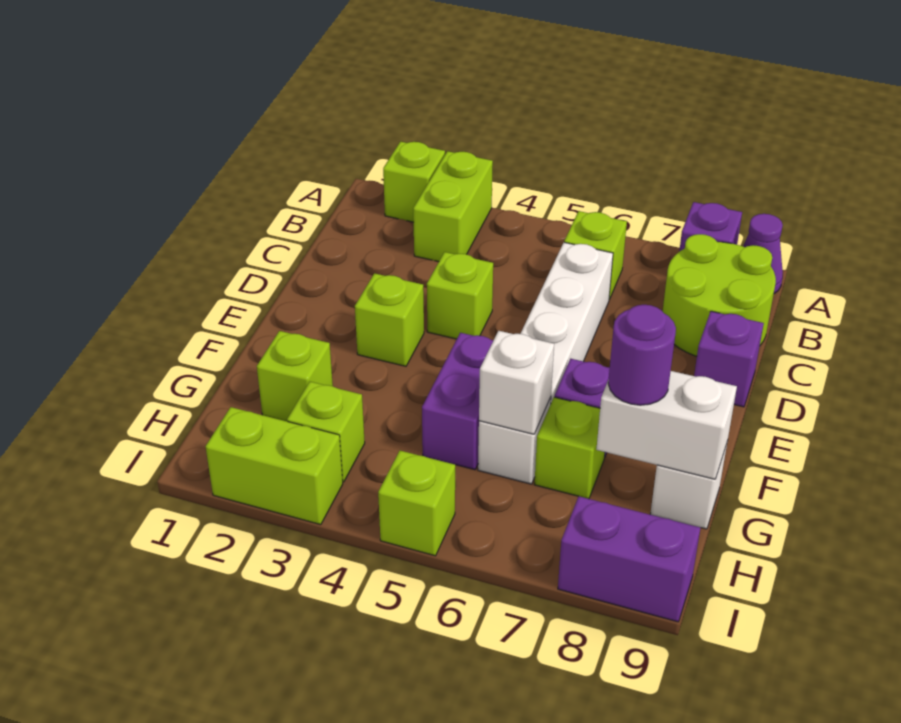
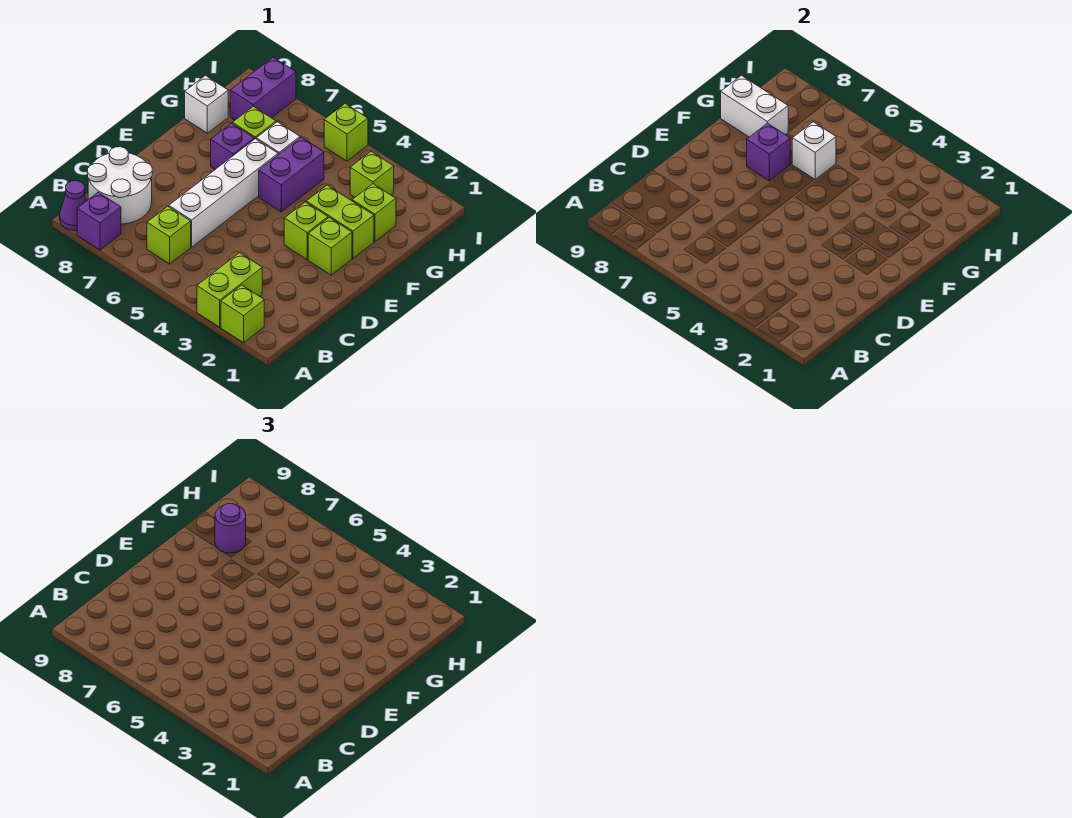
lime 2x2 round brick [663,234,776,356] -> white 2x2 round brick [87,147,152,224]
lime 1x1 brick [427,252,493,339] -> lime 1x1 brick moved to [308,217,352,275]
purple 1x1 brick [694,311,764,407] -> purple 1x1 brick moved to [747,123,790,181]
lime 1x2 brick [206,407,343,525] -> lime 1x2 brick moved to [306,185,374,258]
purple 1x2 brick [558,496,700,622] -> purple 1x2 brick turned to [230,57,296,120]

